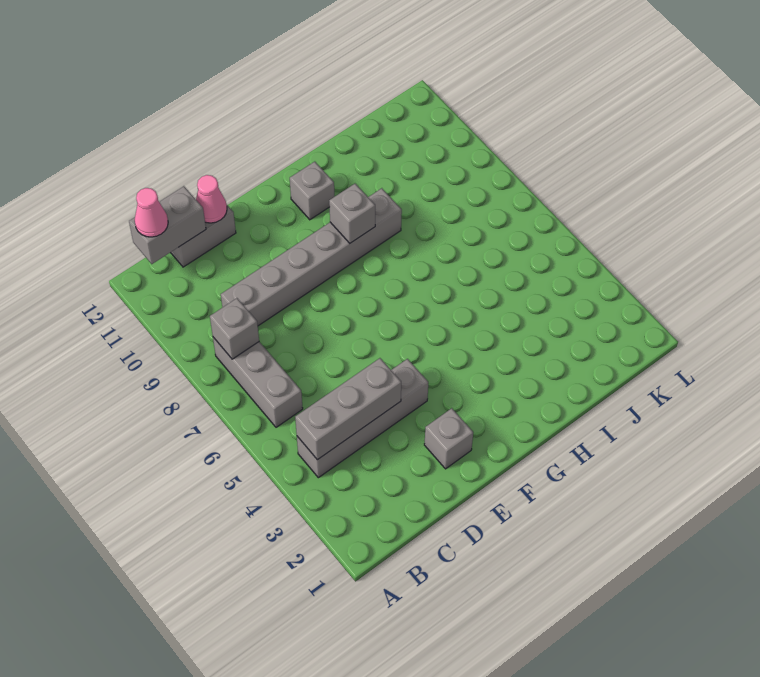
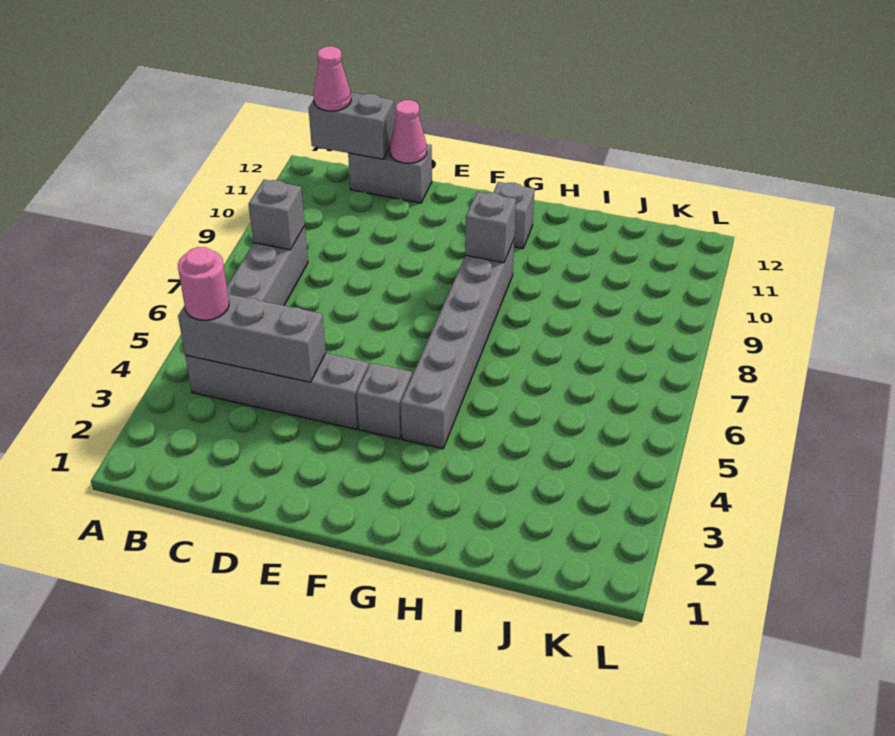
none -> pink 1x1 round brick [178,247,229,320]
grey 1x6 brick [221,188,402,326] -> grey 1x6 brick turned to [401,240,514,449]
grey 1x1 brick [424,408,473,469] -> grey 1x1 brick moved to [357,363,412,439]

